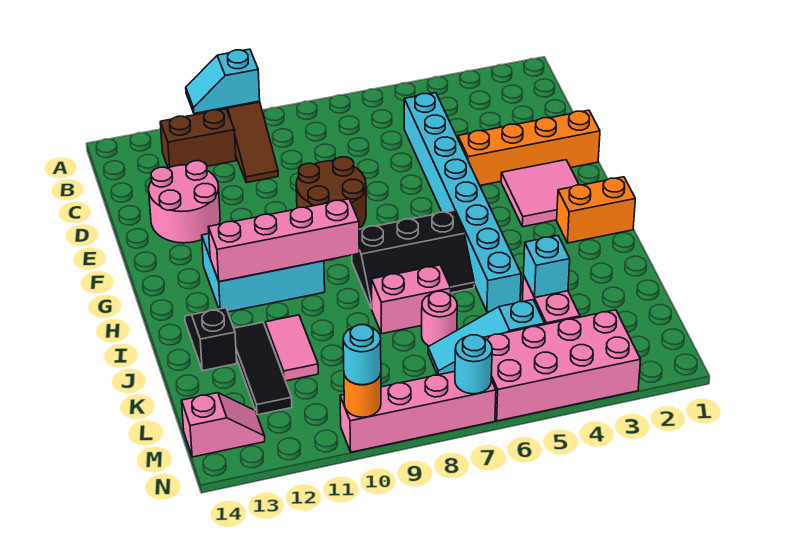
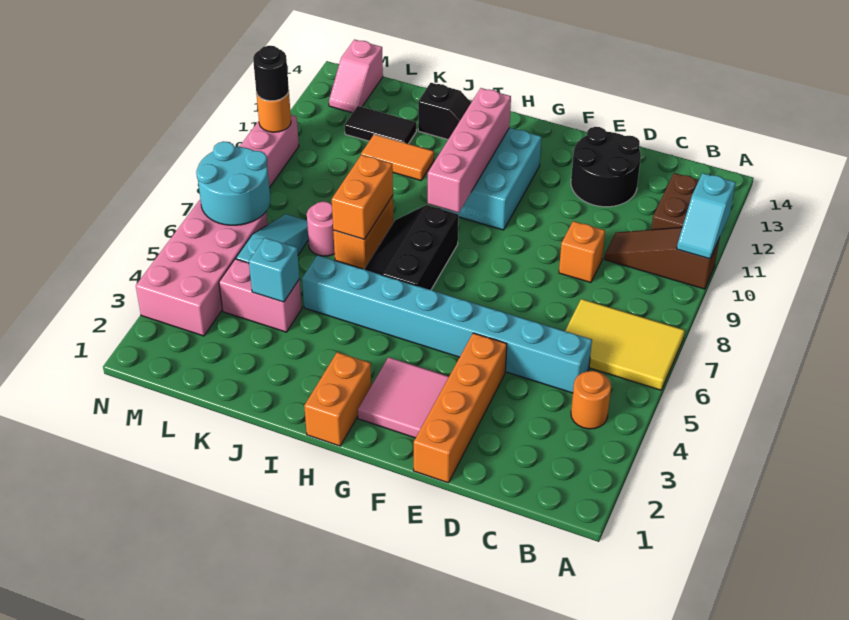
none -> yellow 2x3 tile [565,299,685,390]
cyan 1x2 slope [186,49,260,113] -> cyan 1x2 slope turned to [677,173,736,259]
none -> orange 1x1 round brick [571,371,611,429]
none -> orange 1x1 brick [559,221,605,283]
pink 2x2 round brick [149,161,220,243] -> black 2x2 round brick [571,127,641,207]
brown 2x2 round brick [296,157,366,229] -> none
pink 1x2 brick [371,265,451,334] -> orange 1x2 brick [333,196,394,269]
none -> orange 1x2 brick [332,155,393,239]
pink 1x2 tile [265,315,318,381] -> orange 1x2 tile [361,134,434,180]
black 1x3 tile [234,322,292,415] -> black 1x2 tile [345,106,416,144]
cyan 1x1 round brick [455,335,492,394] -> cyan 2x2 round brick [196,141,270,225]
cyan 1x1 round brick [343,325,381,385] -> black 1x1 round brick [253,46,289,101]

